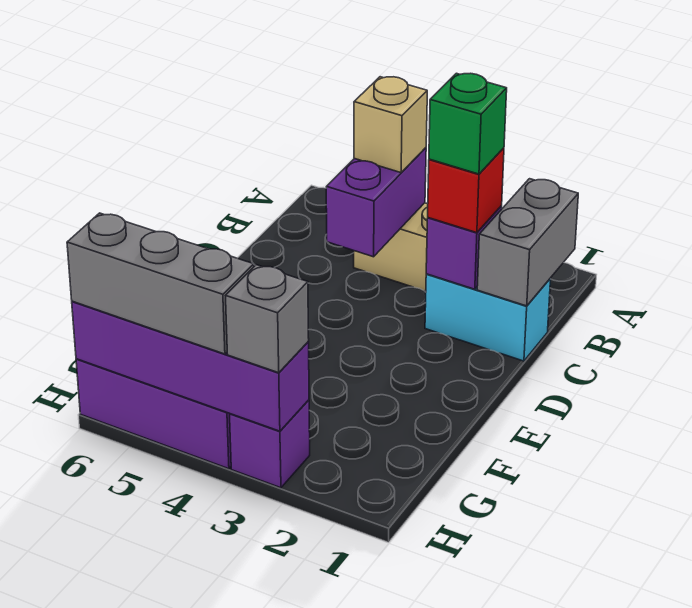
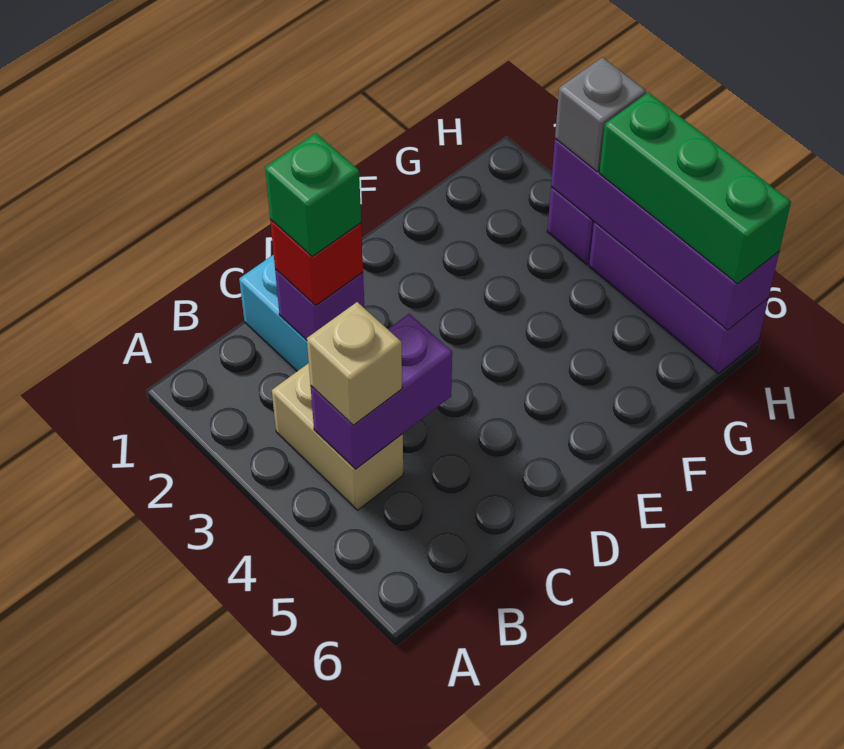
grey 1x2 brick [477,179,578,306] -> none
grey 1x3 brick [67,213,254,354] -> green 1x3 brick [599,92,791,284]

